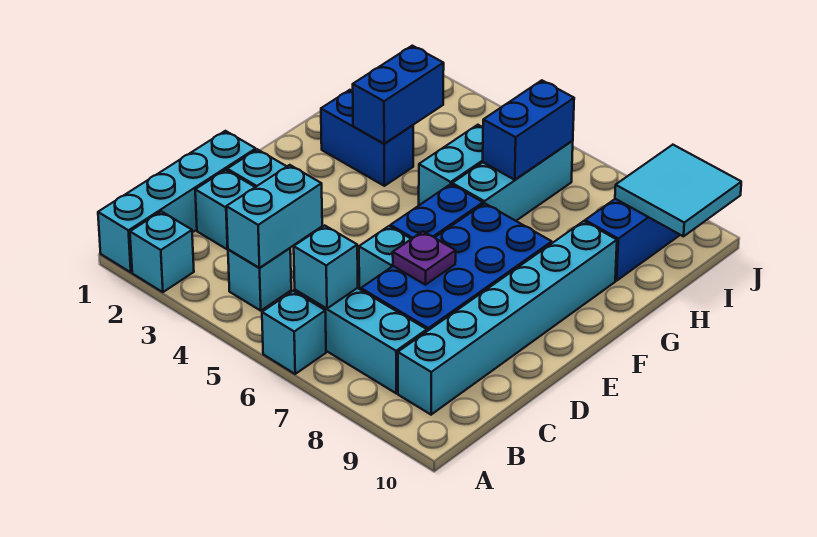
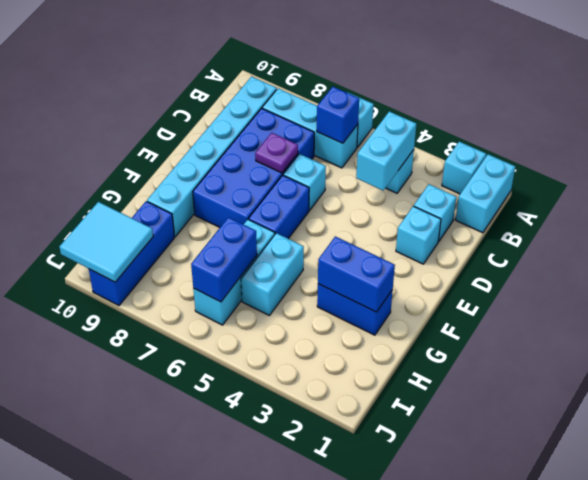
cyan 1x4 brick [98,131,256,272] -> cyan 1x2 brick [455,154,515,233]
cyan 1x1 brick [294,226,358,308] -> blue 1x1 brick [317,87,359,143]
blue 1x2 brick [353,46,444,144] -> blue 1x2 brick turned to [318,236,395,312]

